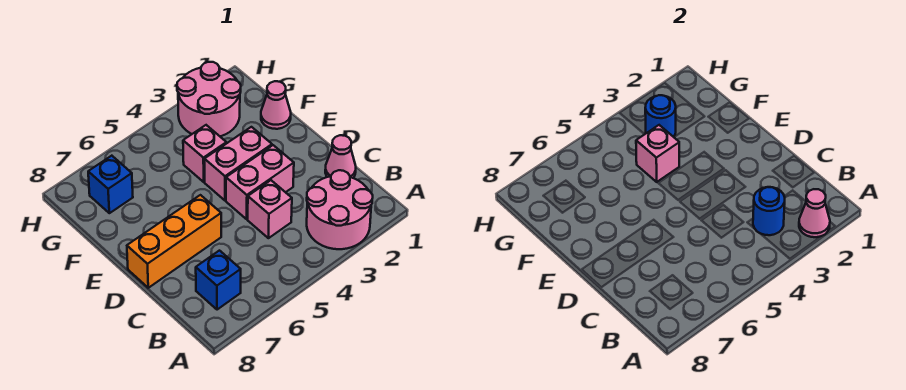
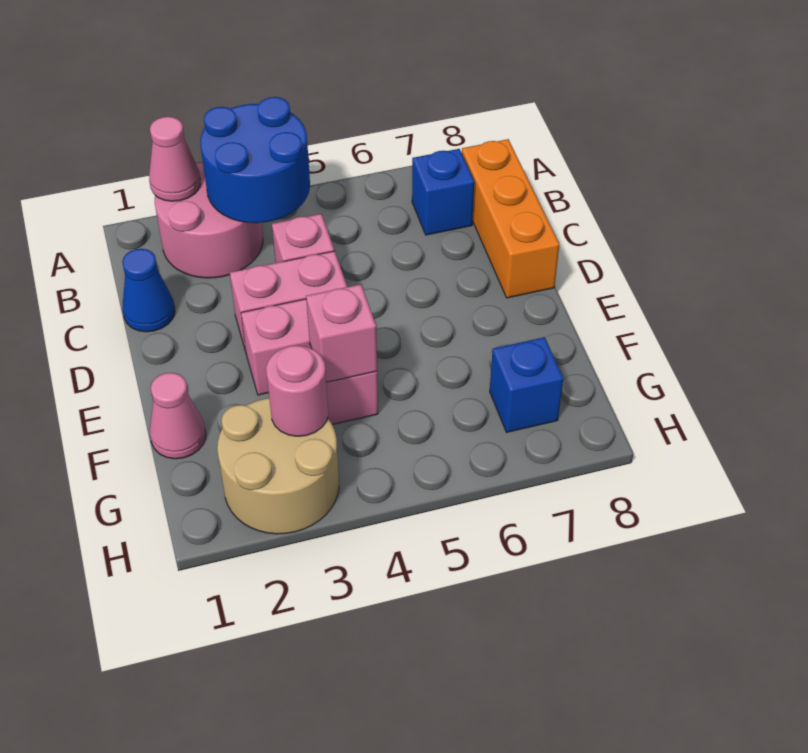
blue 1x1 round brick [753,187,785,235] -> blue 2x2 round brick [200,97,310,223]
pink 1x1 cone [325,135,356,178] -> blue 1x1 cone [122,249,175,332]
orange 1x3 brick [127,195,221,288] -> orange 1x3 brick turned to [462,139,559,298]
pink 2x2 round brick [177,62,241,136] -> tan 2x2 round brick [217,398,339,534]
blue 1x1 round brick [645,95,676,137] -> pink 1x1 round brick [266,345,328,436]

